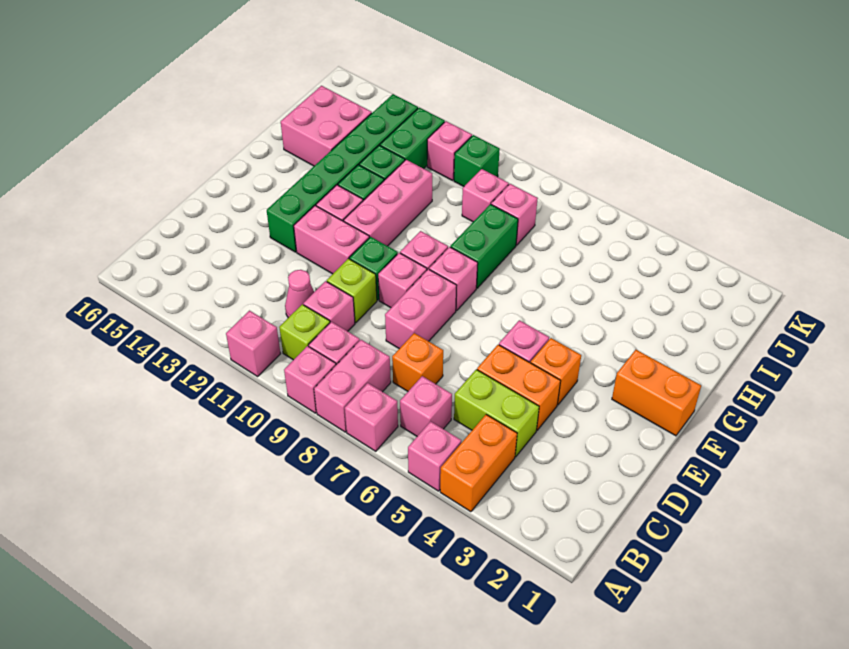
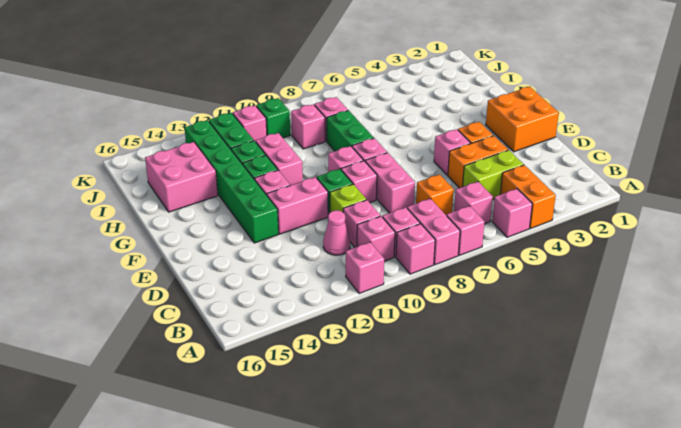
lime 1x1 brick [279,304,330,360] -> pink 1x1 brick [357,216,395,261]
orange 1x2 brick [612,350,701,436] -> orange 2x2 brick [486,87,559,152]
pink 1x3 brick [344,160,432,246] -> pink 1x2 brick [255,133,303,185]

